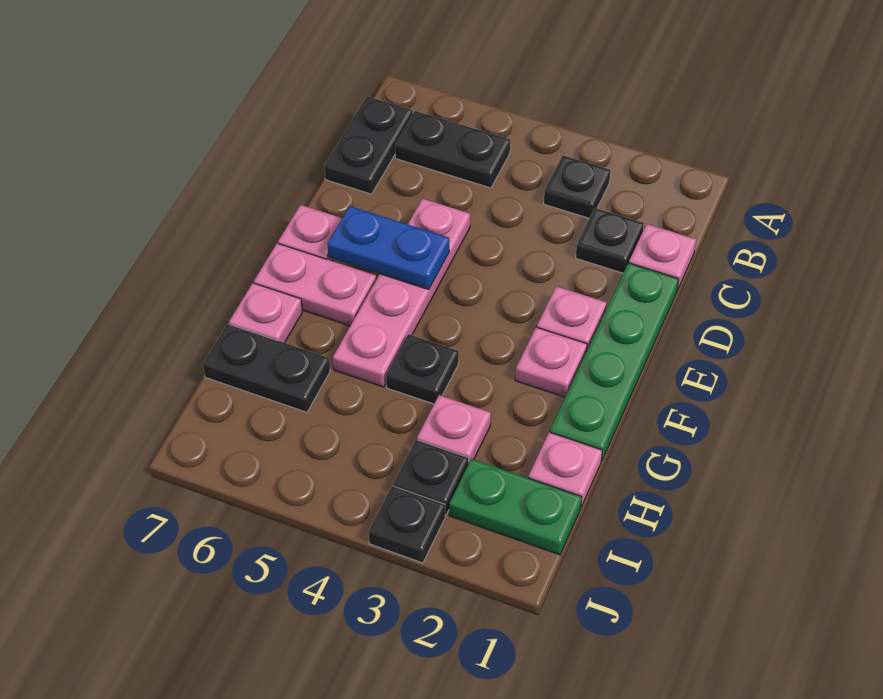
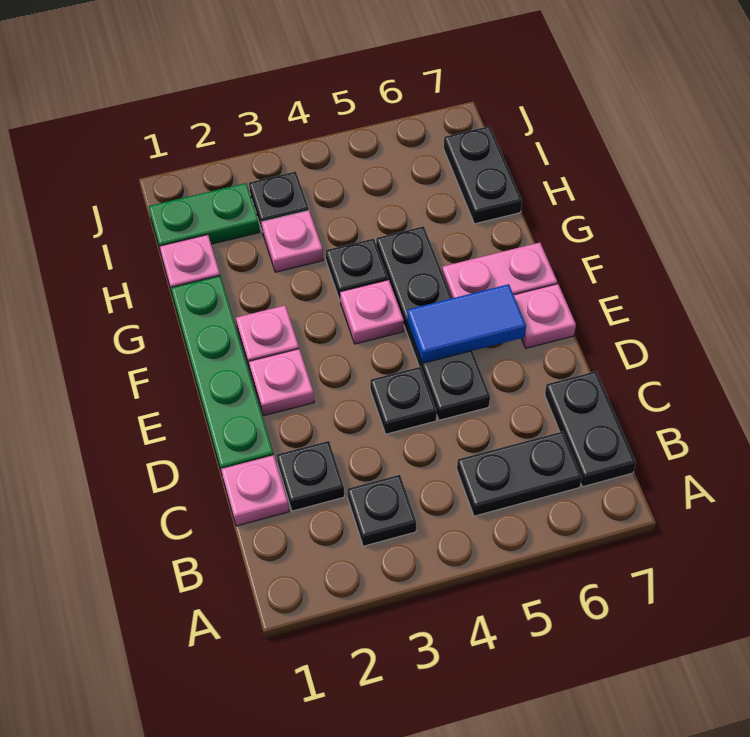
pink 1x4 plate [333,199,470,387] -> black 1x4 plate [376,226,490,420]
blue 1x2 plate [327,206,449,289] -> blue 1x2 tile [407,284,526,363]
pink 1x1 plate [229,283,302,343] -> pink 1x1 plate moved to [340,280,404,344]
black 1x2 plate [203,324,330,412] -> black 1x2 plate turned to [444,126,522,224]
black 1x1 plate [369,486,445,563] -> black 1x1 plate moved to [370,367,437,434]

